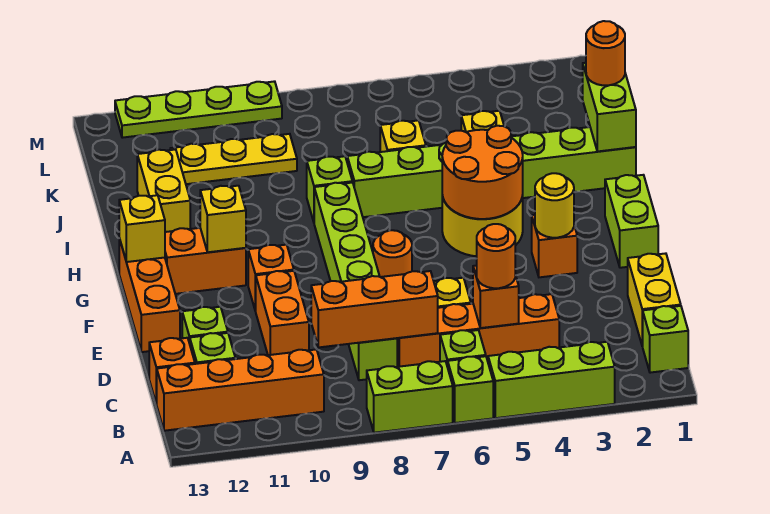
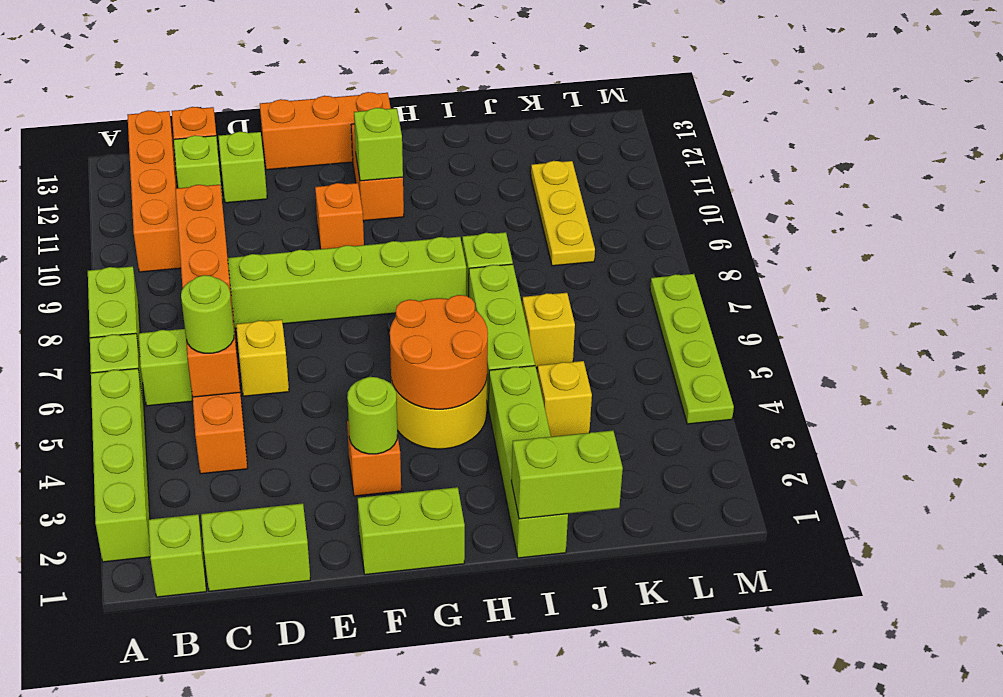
lime 1x3 brick [488,342,615,418] -> lime 1x4 brick [91,368,150,562]
yellow 1x2 brick [628,253,681,346] -> lime 1x2 brick [201,503,310,591]
orange 1x1 round brick [477,224,515,288] -> lime 1x1 round brick [181,275,234,353]
orange 1x2 brick [256,271,309,355] -> none
yellow 1x1 round brick [535,173,574,238] -> lime 1x1 round brick [347,377,397,454]
orange 1x1 round brick [373,230,412,277] -> none
yellow 1x1 brick [200,186,246,252] -> lime 1x1 brick [354,108,403,181]
yellow 1x1 brick [119,195,165,262] -> none
yellow 1x2 brick [137,149,190,232] -> none
orange 1x1 round brick [586,21,625,85] -> none
lime 1x4 plate [115,81,282,138] -> lime 1x4 plate moved to [650,274,734,424]

